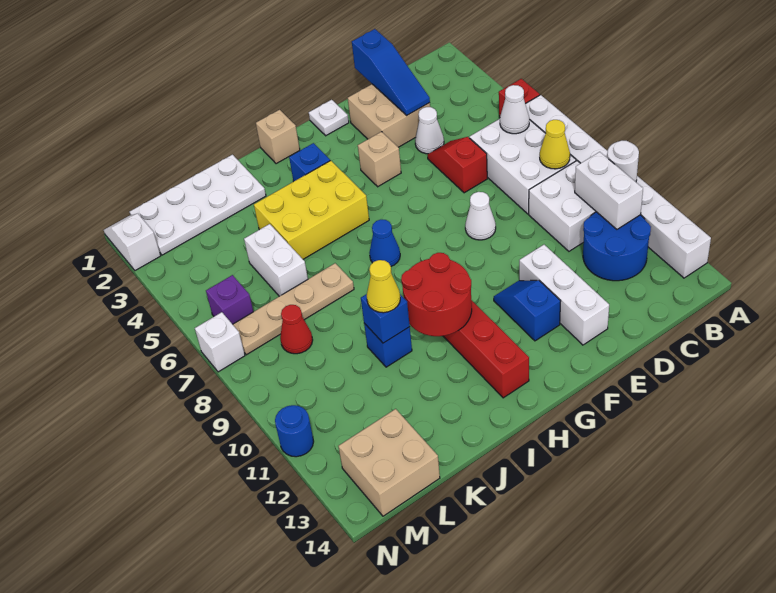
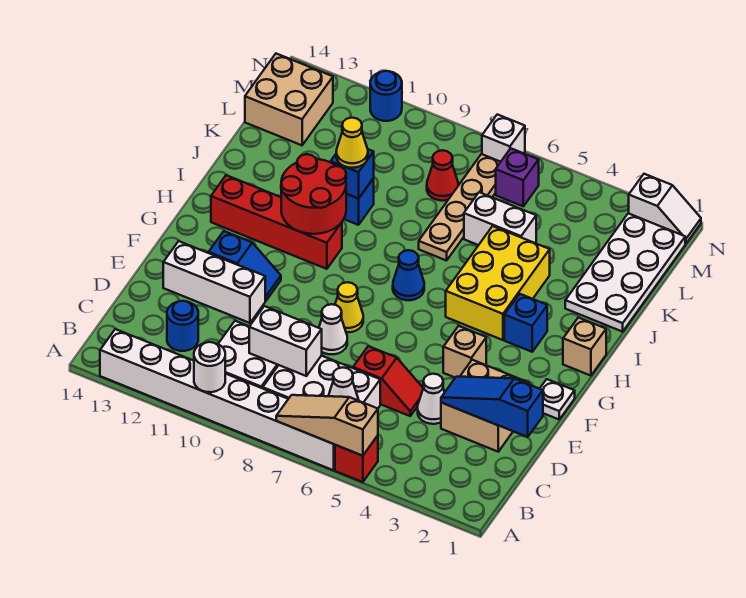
none -> tan 1x3 slope [276,395,378,456]
yellow 1x1 cone [540,120,570,169] -> yellow 1x1 cone moved to [335,282,363,332]
white 1x2 brick [575,152,643,229] -> white 1x2 brick moved to [249,306,322,376]
blue 2x2 round brick [583,212,651,281] -> blue 1x1 round brick [167,301,198,351]

